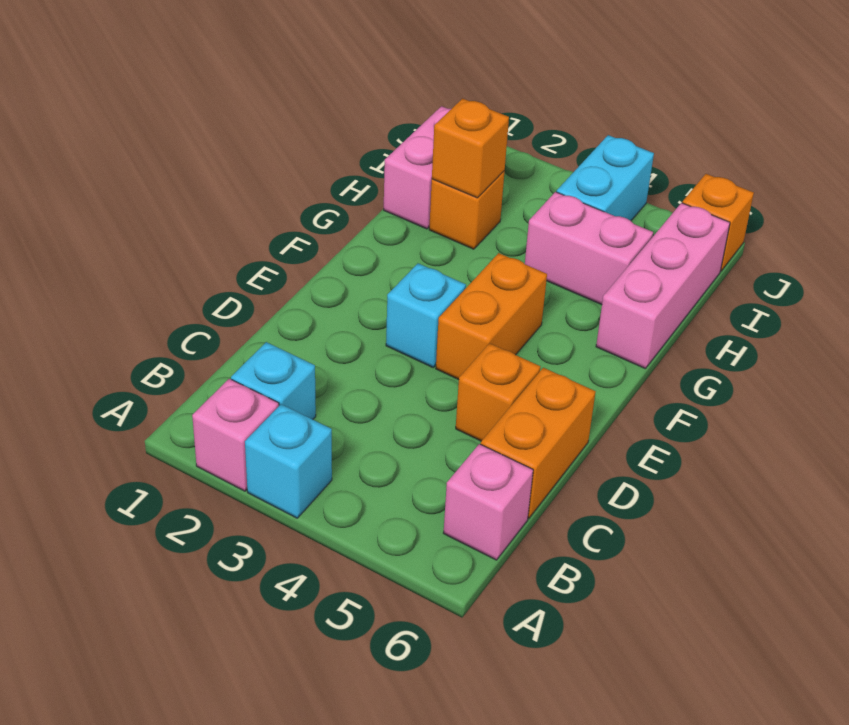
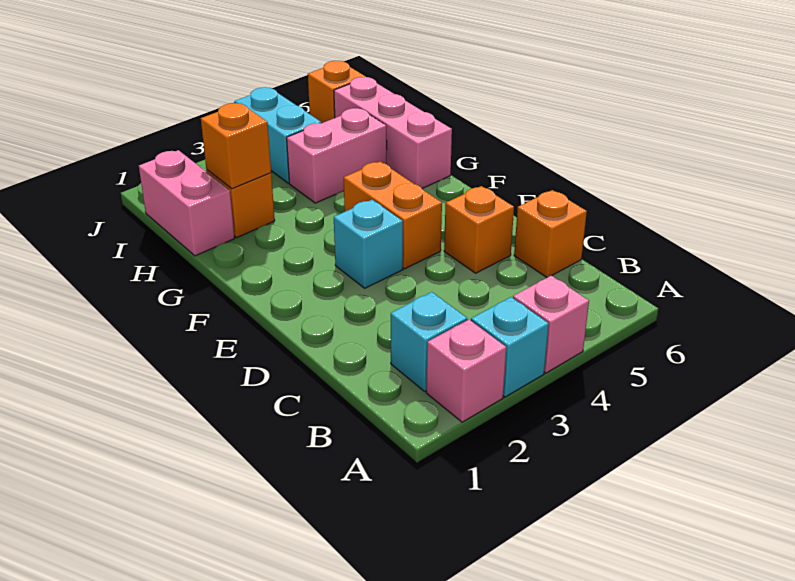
pink 1x1 brick [444,444,533,560] -> pink 1x1 brick moved to [513,276,589,373]
orange 1x2 brick [481,368,596,518] -> orange 1x1 brick [514,190,587,277]

